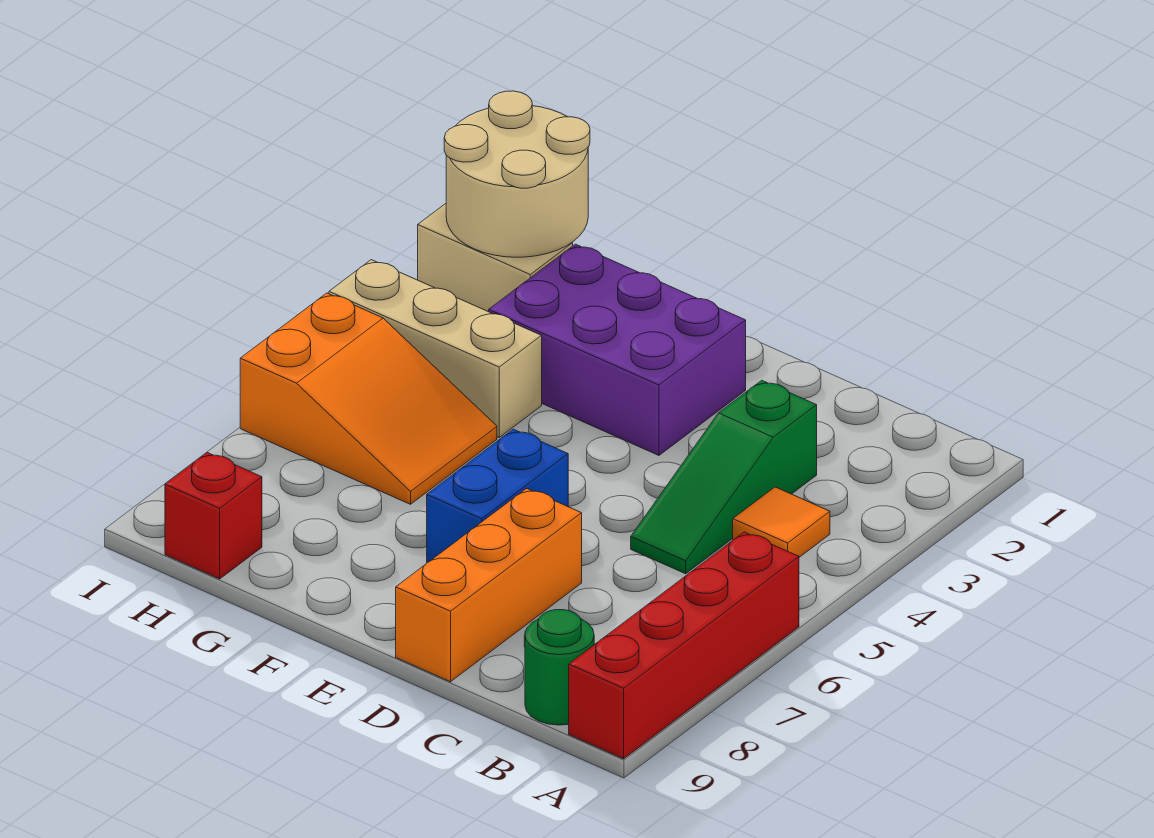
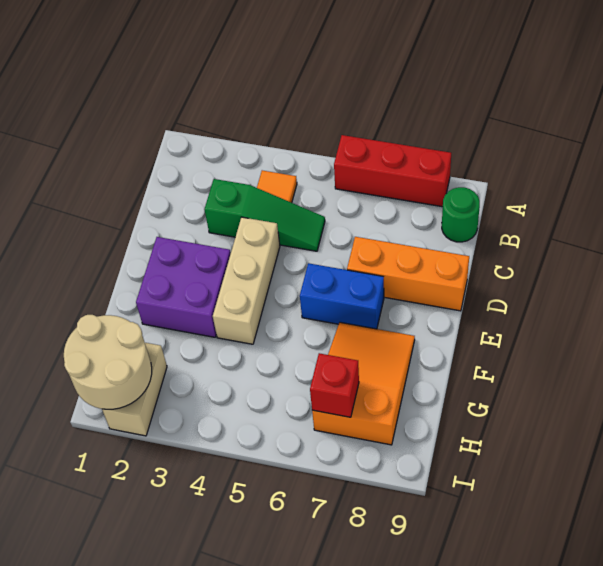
red 1x4 brick [569,532,799,759] -> red 1x3 brick [334,135,451,207]
purple 2x3 brick [489,244,746,455] -> purple 2x2 brick [136,237,231,337]
tan 1x3 brick [329,260,542,437] -> tan 1x3 brick moved to [213,217,280,344]
orange 2x3 slope [240,293,497,504] -> orange 2x3 slope moved to [312,322,415,445]
red 1x1 brick [165,453,262,579] -> red 1x1 brick moved to [310,353,359,417]

